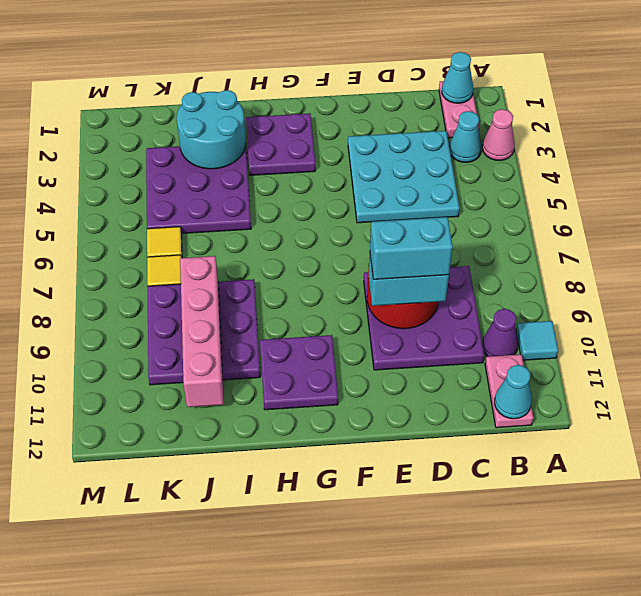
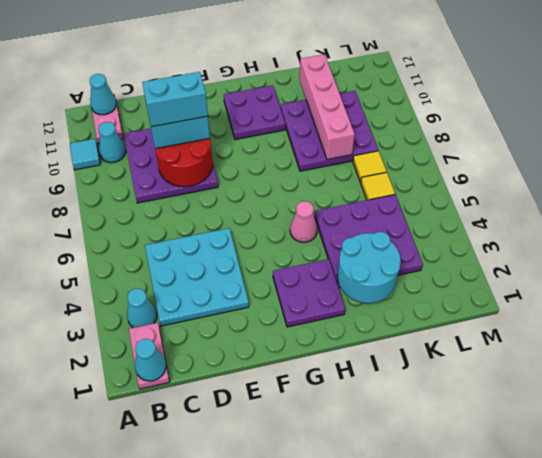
pink 1x1 cone [482,109,515,161] -> pink 1x1 cone moved to [290,201,317,242]
purple 1x1 cone [482,309,518,357] -> cyan 1x1 cone [98,122,126,163]

